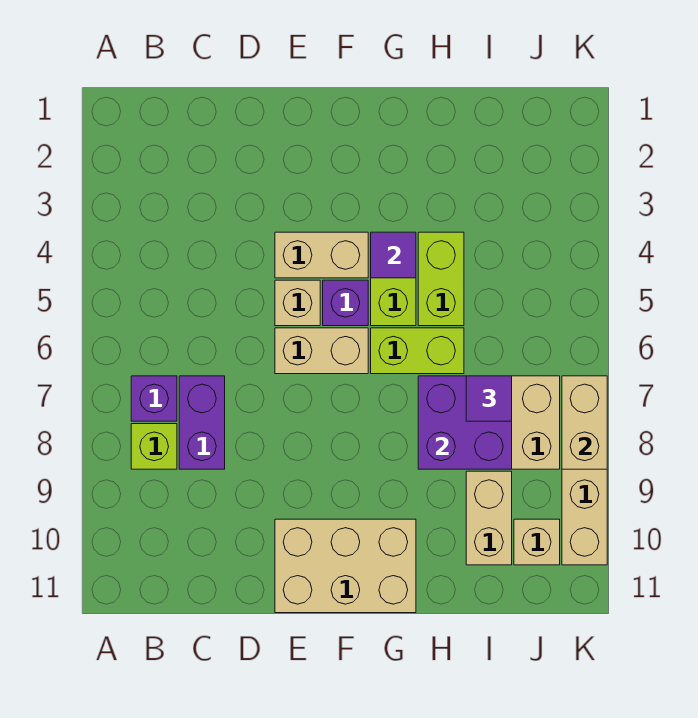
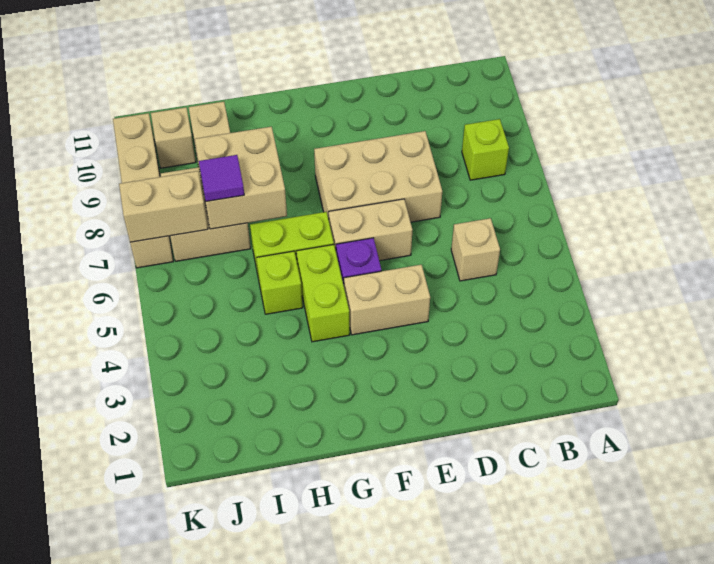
purple 1x1 brick [131,376,177,421] -> none
purple 1x2 brick [179,376,225,469] -> none
tan 1x1 brick [275,280,320,326] -> tan 1x1 brick moved to [451,218,500,281]
tan 2x3 brick [275,519,416,613] -> tan 2x3 brick moved to [314,131,442,222]
purple 1x1 tile [371,232,416,278] -> none
lime 1x2 brick [418,232,464,326] -> lime 1x1 brick [256,251,303,314]
purple 2x2 brick [418,376,512,469] -> tan 2x2 brick [195,127,287,229]
tan 1x2 brick [562,376,607,469] -> tan 1x2 brick turned to [119,171,208,242]

